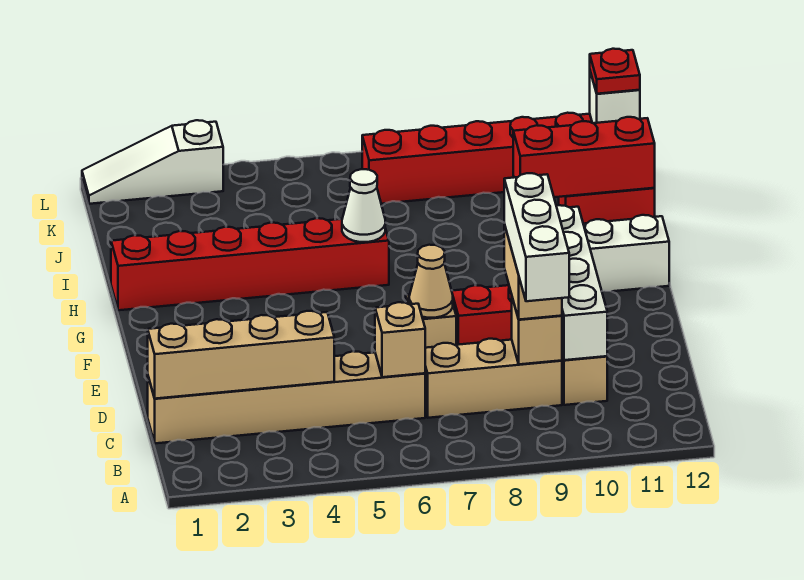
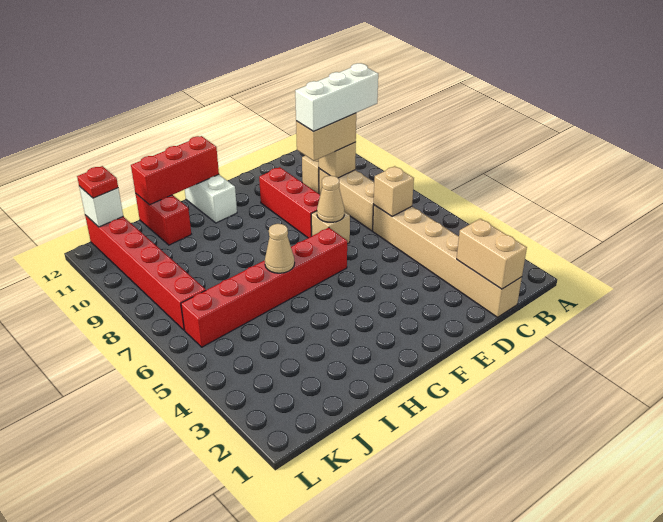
tan 1x4 brick [148,311,334,399] -> tan 1x2 brick [457,219,527,289]
white 1x4 brick [556,205,607,360] -> none
red 1x6 brick [111,218,389,310] -> red 1x6 brick turned to [181,228,347,347]
white 1x1 cone [342,169,385,242] -> tan 1x1 cone [265,224,295,273]
red 1x3 brick [513,117,655,197] -> red 1x3 brick turned to [131,136,219,205]
white 1x3 slope [82,120,223,204] -> none

